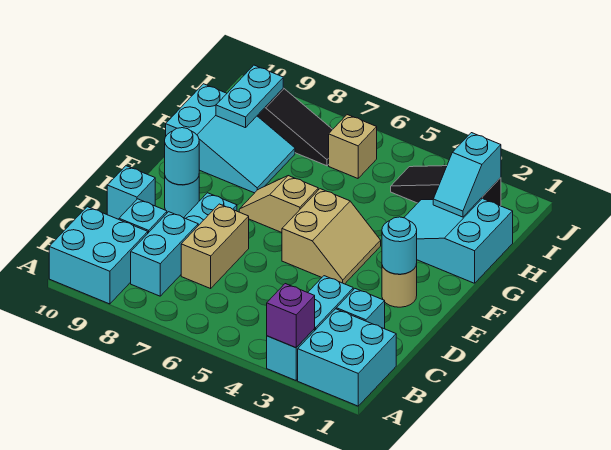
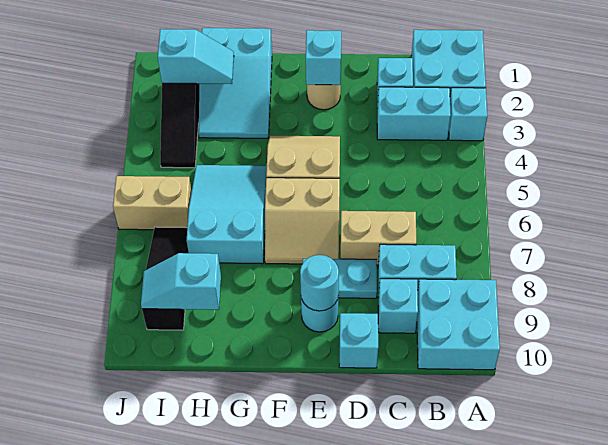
purple 1x1 brick [267,284,315,348] -> none
cyan 1x1 round brick [382,217,417,274] -> cyan 1x1 brick [306,30,341,85]
tan 1x2 slope [239,176,318,233] -> tan 2x2 slope [265,178,340,264]
cyan 2x3 slope [166,84,295,193] -> cyan 2x3 slope moved to [187,165,267,264]
cyan 1x2 plate [216,65,283,128] -> cyan 1x2 slope [141,253,221,310]
tan 1x1 brick [329,115,377,178] -> tan 1x2 brick [113,176,192,230]

